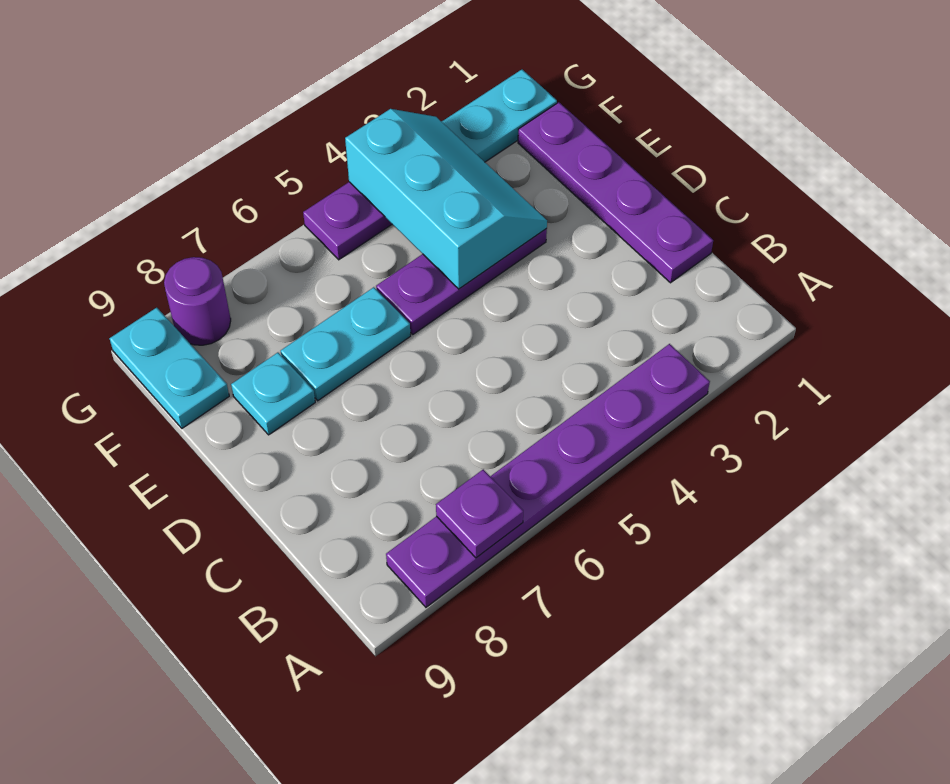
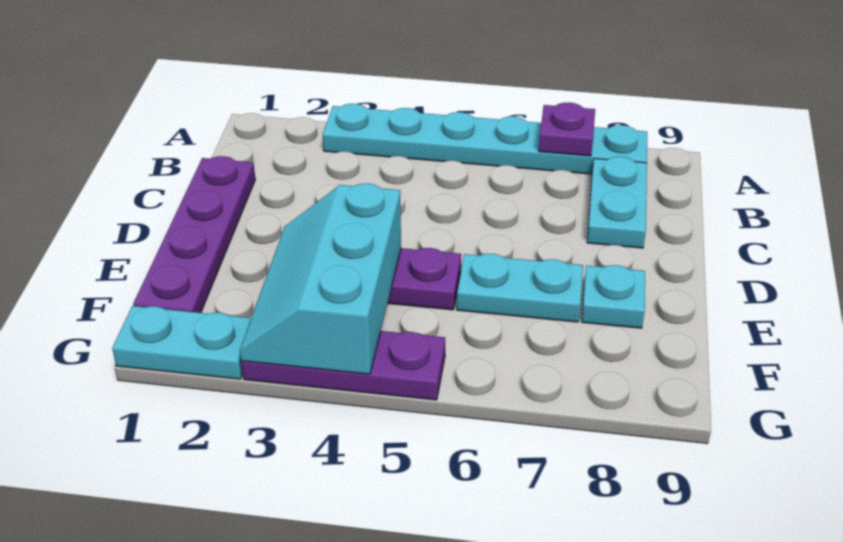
purple 1x6 plate [386,344,710,607] -> cyan 1x6 plate [323,104,647,174]
cyan 1x2 plate [109,308,229,428] -> cyan 1x2 plate moved to [587,157,647,248]
purple 1x1 round brick [164,257,231,345] -> none

